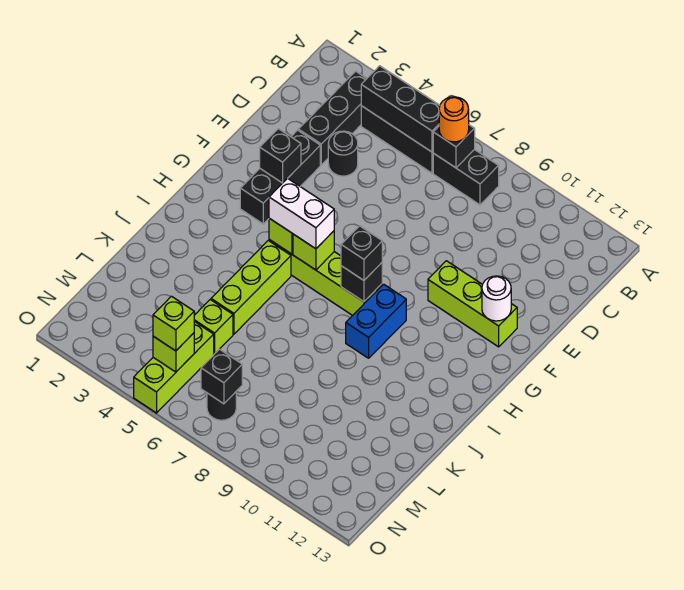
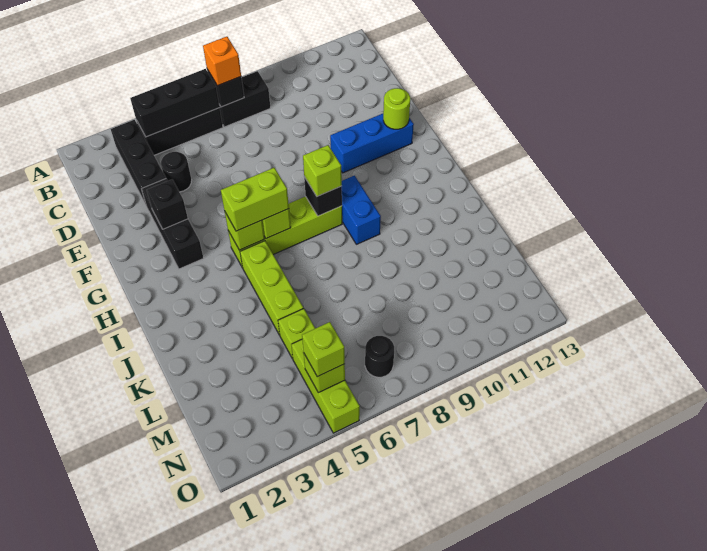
orange 1x1 round brick [439,97,469,142] -> orange 1x1 brick [203,37,241,86]
lime 1x3 brick [428,261,517,347] -> blue 1x3 brick [330,114,414,173]
white 1x1 round brick [482,276,511,321] -> lime 1x1 round brick [383,88,410,129]
white 1x2 brick [269,178,334,249] -> lime 1x2 brick [221,168,289,231]
black 1x1 brick [341,226,382,280] -> lime 1x1 brick [303,145,342,196]
black 1x1 brick [201,349,242,404] -> none

